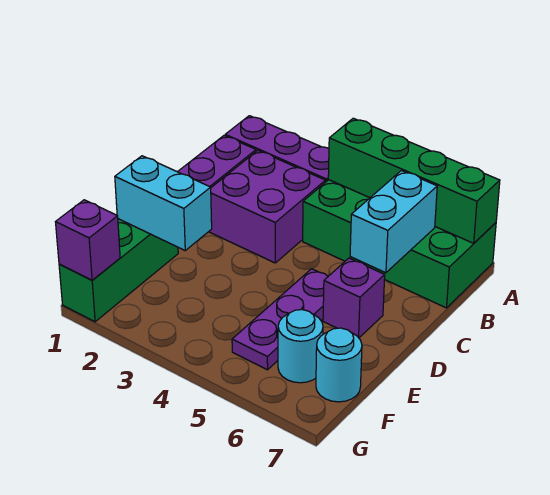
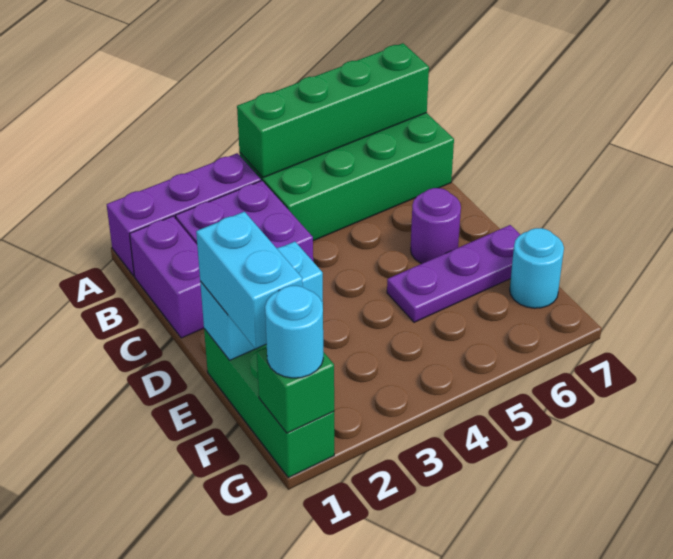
cyan 1x2 brick [350,171,437,273] -> cyan 1x2 brick moved to [196,212,303,349]
purple 1x3 plate [232,269,328,370] -> purple 1x3 plate turned to [387,225,520,322]
purple 1x1 brick [323,258,385,338] -> purple 1x1 round brick [411,188,461,264]
cyan 1x1 round brick [278,310,323,383] -> cyan 1x1 round brick moved to [265,286,323,378]
purple 1x1 brick [56,200,120,280] -> green 1x1 brick [257,347,334,433]

